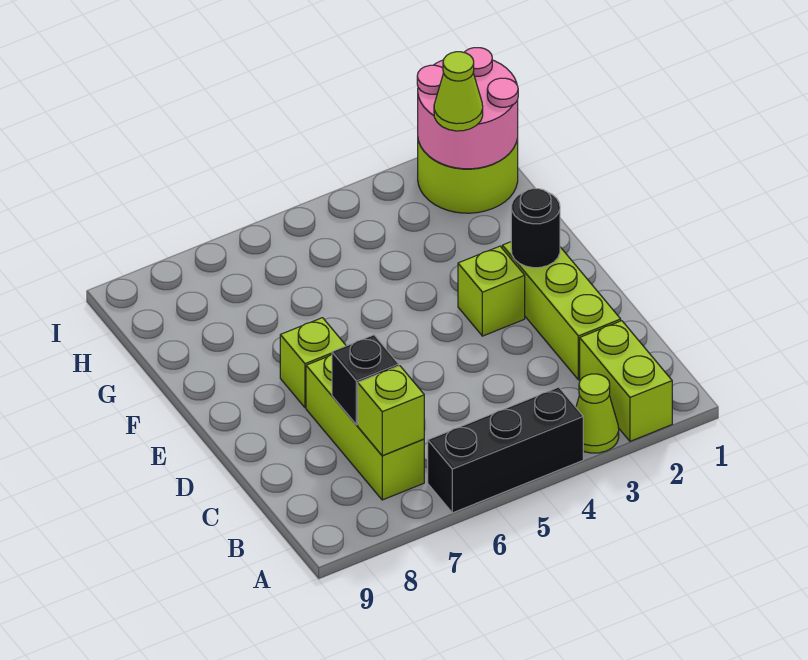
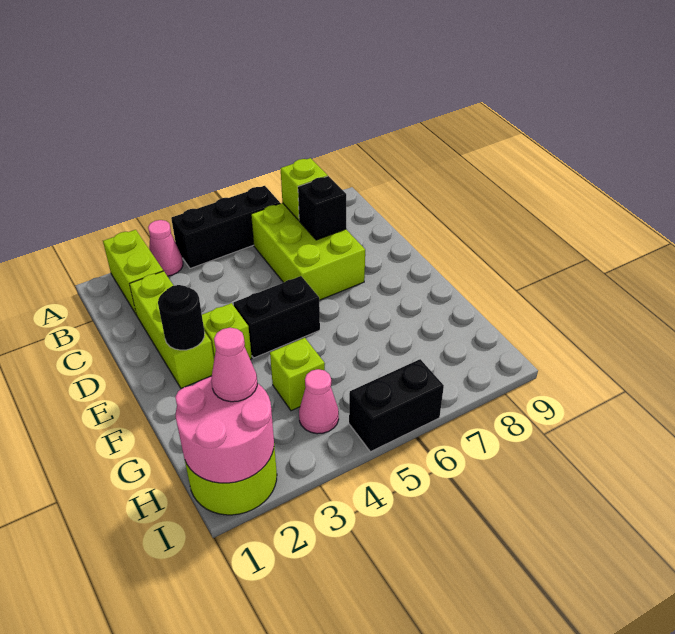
lime 1x1 cone [576,374,619,453] -> pink 1x1 cone [148,220,183,276]
lime 1x3 brick [306,355,424,500] -> lime 2x3 brick [251,203,365,300]
none -> black 1x2 brick [233,276,320,358]
lime 1x1 brick [280,318,346,408] -> lime 1x1 brick moved to [270,338,325,411]
lime 1x1 cone [434,52,483,131] -> pink 1x1 cone [211,328,257,402]
none -> pink 1x1 cone [299,369,339,434]
none -> black 1x2 brick [349,359,444,452]

